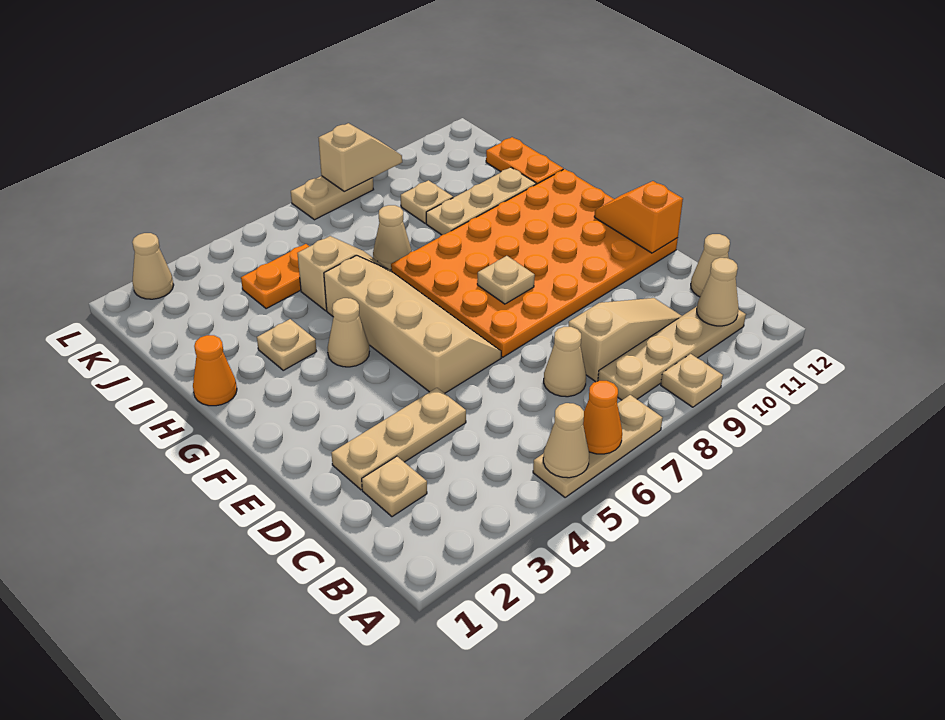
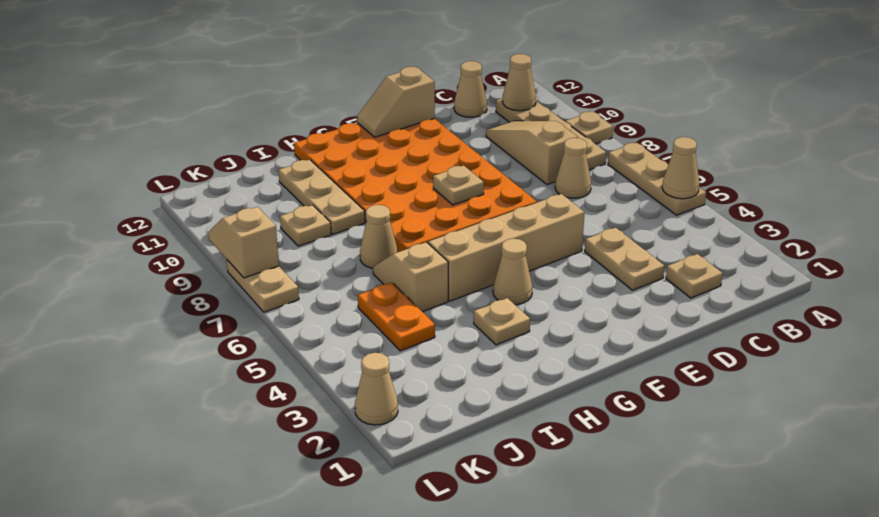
orange 1x1 cone [583,381,622,454] -> none
tan 1x3 plate [331,388,466,490] -> tan 1x2 plate [585,228,664,290]
orange 1x2 slope [594,181,683,253] -> tan 1x2 slope [357,67,435,137]
orange 1x1 cone [193,335,237,406] -> none
orange 1x2 plate [486,137,563,184] -> none

